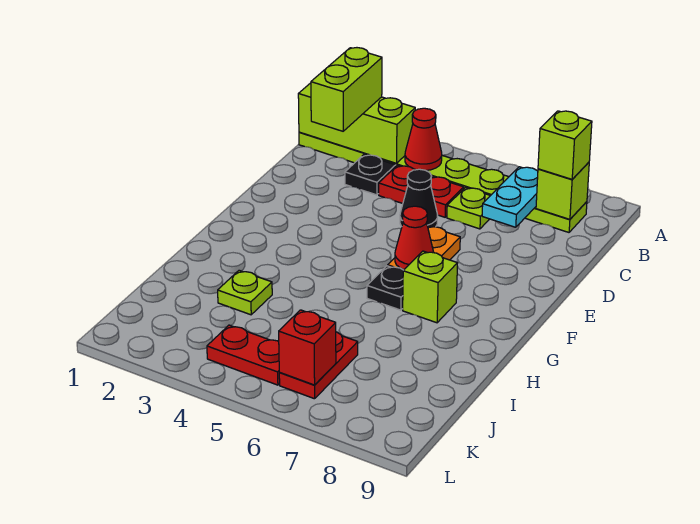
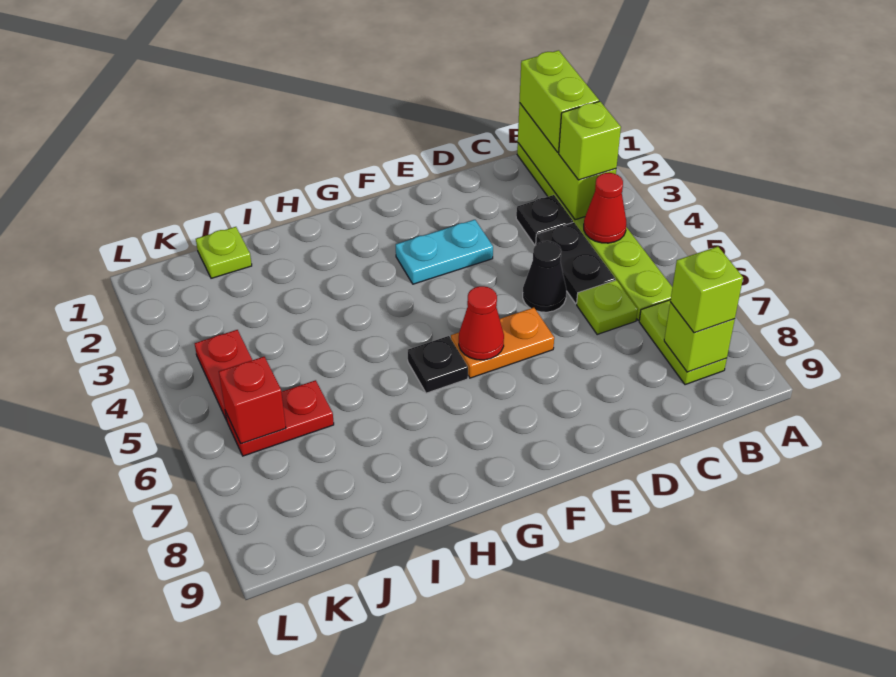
lime 1x2 brick [311,48,382,131] -> lime 1x2 brick turned to [519,50,599,153]
cyan 1x2 plate [482,167,538,227] -> cyan 1x2 plate moved to [396,220,493,284]
red 1x2 plate [379,165,464,217] -> black 1x2 plate [536,222,615,303]
lime 1x1 brick [403,251,458,323] -> lime 1x1 brick moved to [559,101,621,180]
lime 1x1 plate [218,270,272,315] -> lime 1x1 plate moved to [196,227,252,278]

